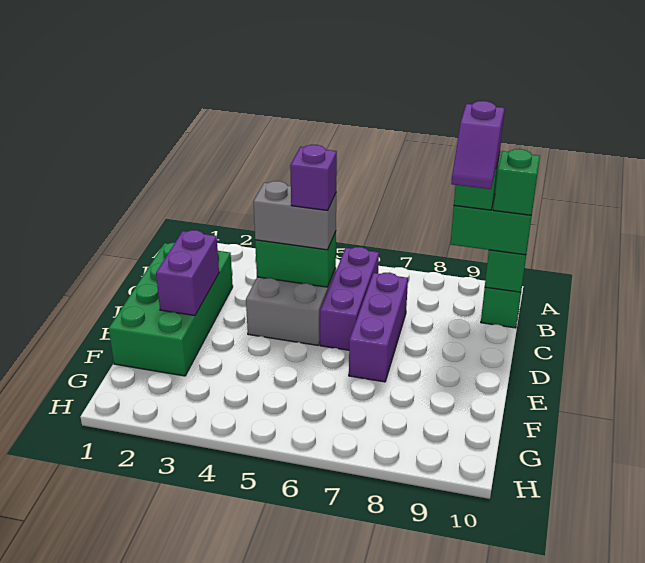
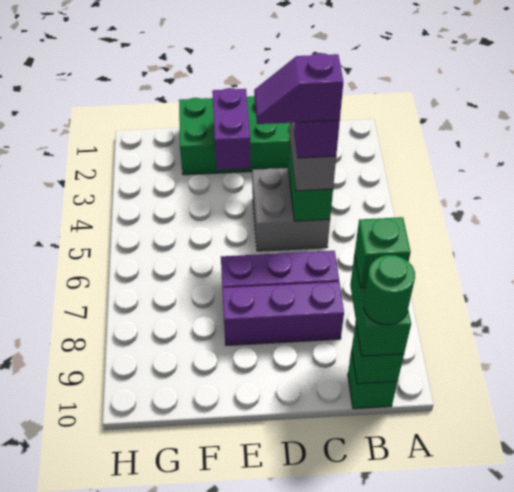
purple 1x3 brick [320,247,379,350] -> purple 1x3 brick moved to [222,282,344,345]
purple 1x2 slope [451,101,505,189] -> purple 1x2 slope moved to [254,53,343,124]
green 1x1 brick [493,149,540,215] -> green 1x1 round brick [364,255,415,325]
purple 1x2 brick [156,230,219,316] -> purple 1x2 brick turned to [212,88,251,170]

